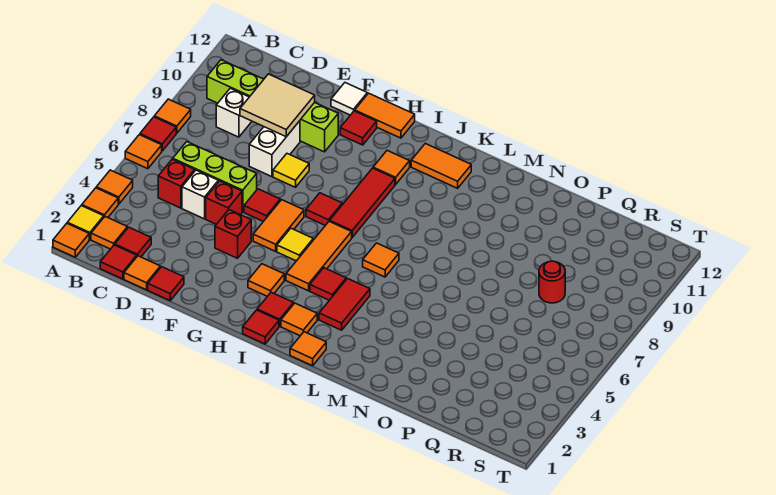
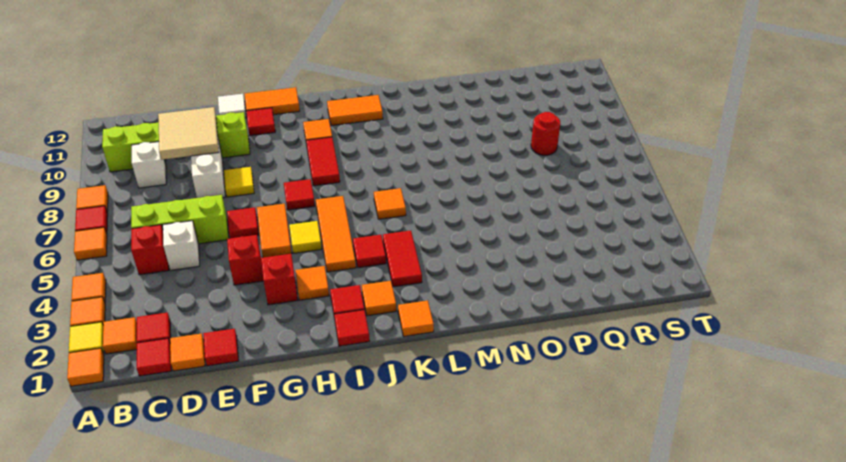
red 1x1 brick [206,181,242,224] -> red 1x1 brick moved to [261,254,298,305]
red 1x3 tile [330,168,395,237] -> red 1x2 tile [306,137,340,186]

